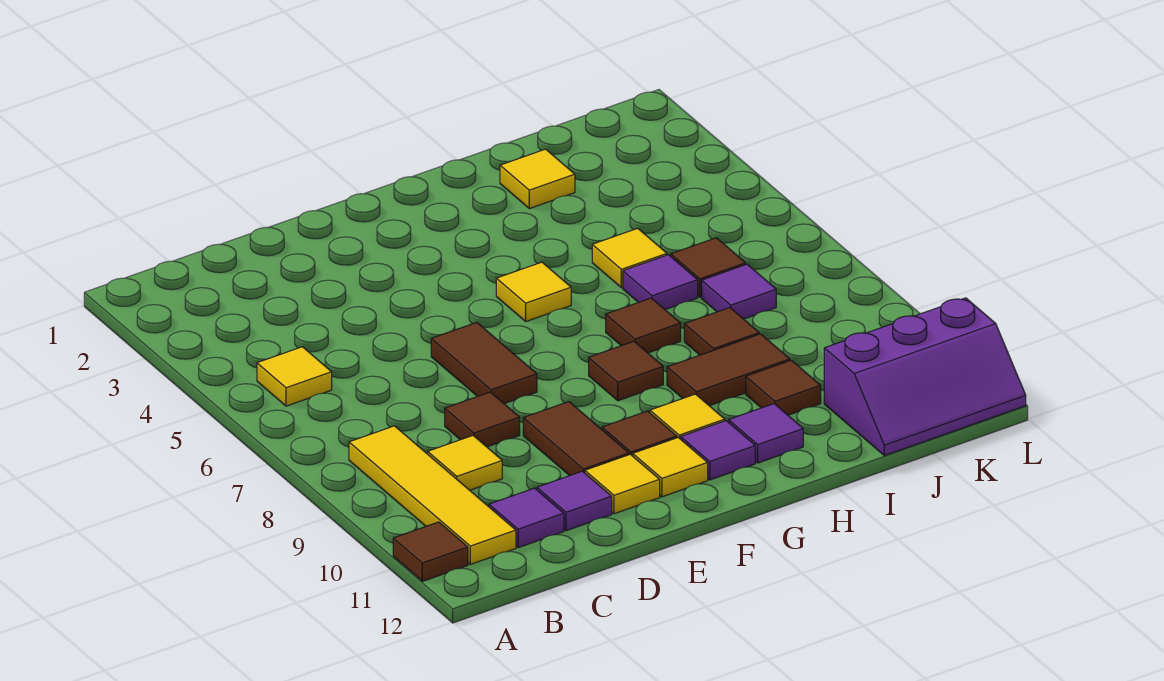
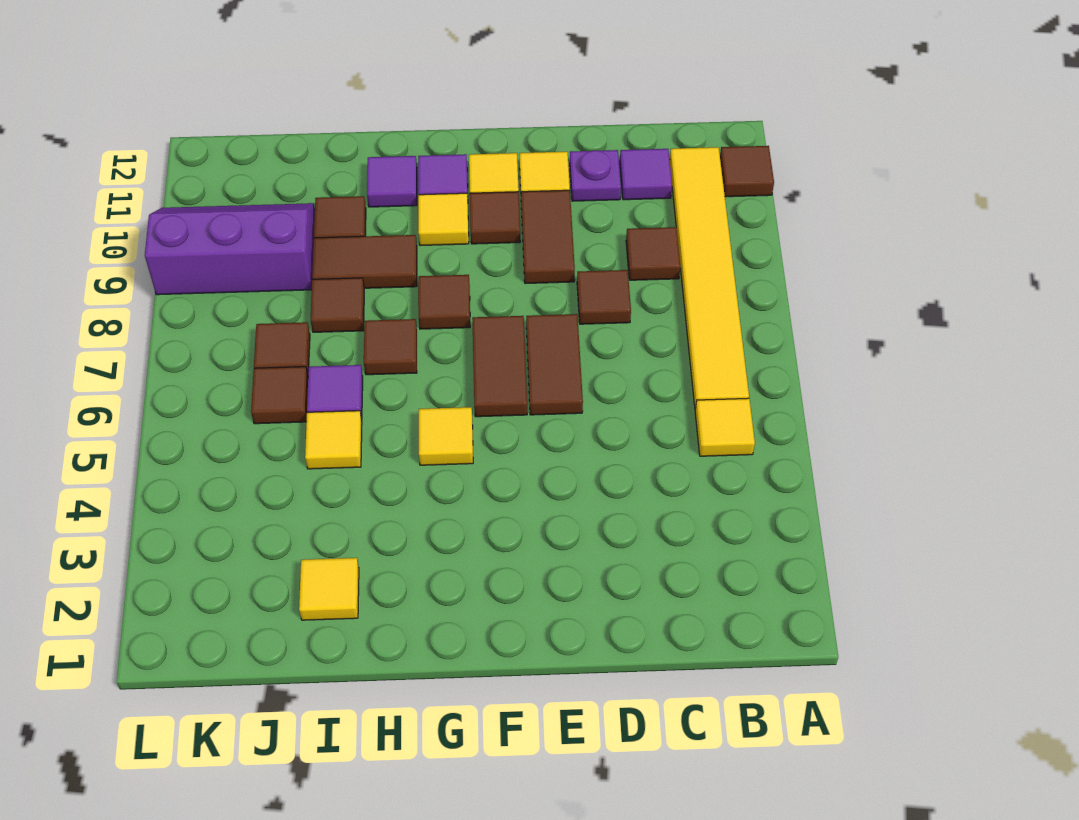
yellow 1x4 tile [349,426,516,564] -> yellow 1x6 tile [670,147,749,409]
yellow 1x1 tile [428,436,502,490] -> brown 1x1 tile [626,227,680,280]
purple 1x1 tile [537,471,612,531] -> purple 1x1 plate [570,150,621,201]
none -> brown 1x2 tile [472,316,527,417]
purple 1x1 tile [702,264,776,319] -> brown 1x1 tile [254,322,310,374]
purple 2x3 slope [824,298,1026,456] -> purple 2x3 slope moved to [145,203,315,295]

